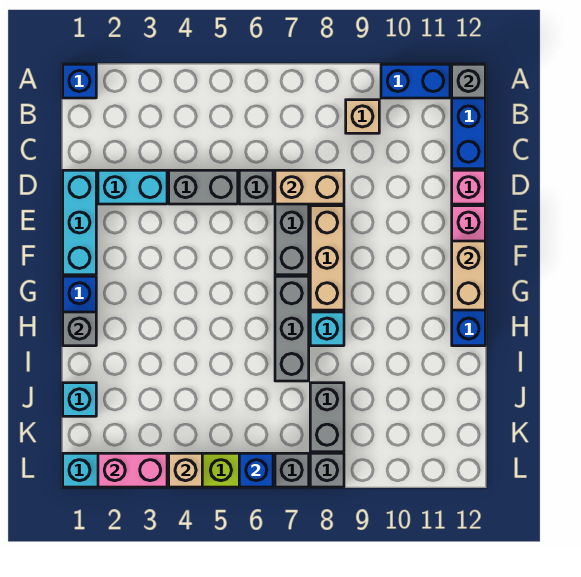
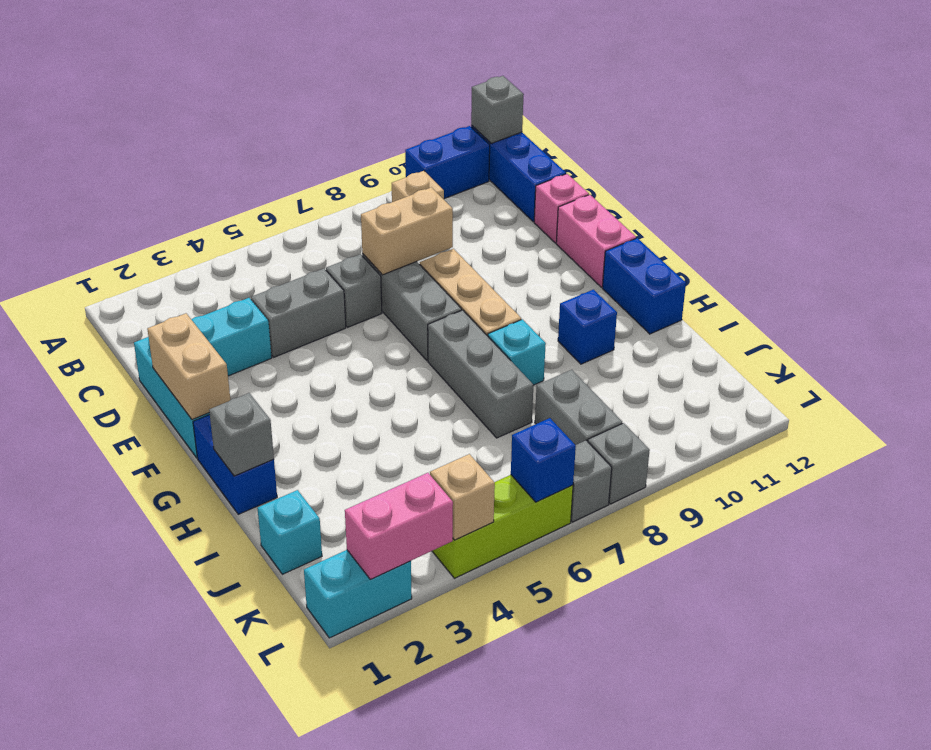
blue 1x1 brick [63,64,96,98] -> blue 1x1 brick moved to [558,290,617,364]
tan 1x2 brick [452,241,485,310] -> tan 1x2 brick moved to [147,313,230,419]

